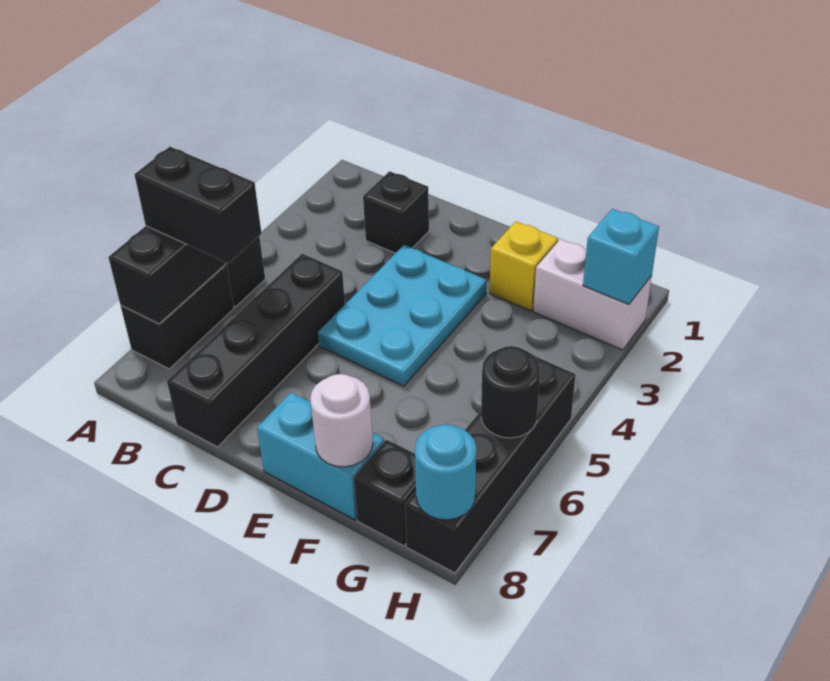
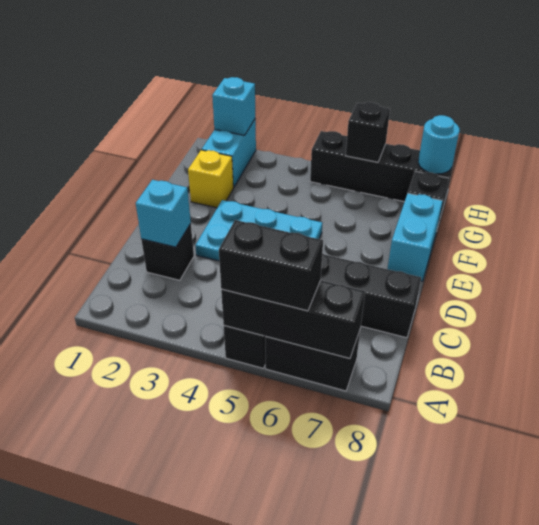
black 1x2 brick [134,147,262,264] -> black 1x2 brick turned to [219,220,323,311]
none -> cyan 1x1 brick [136,180,191,247]
white 1x1 round brick [310,374,373,467] -> none
white 1x2 brick [533,239,652,350] -> cyan 1x2 brick [202,119,256,188]
black 1x1 round brick [481,346,540,438] -> black 1x1 brick [345,102,390,162]

